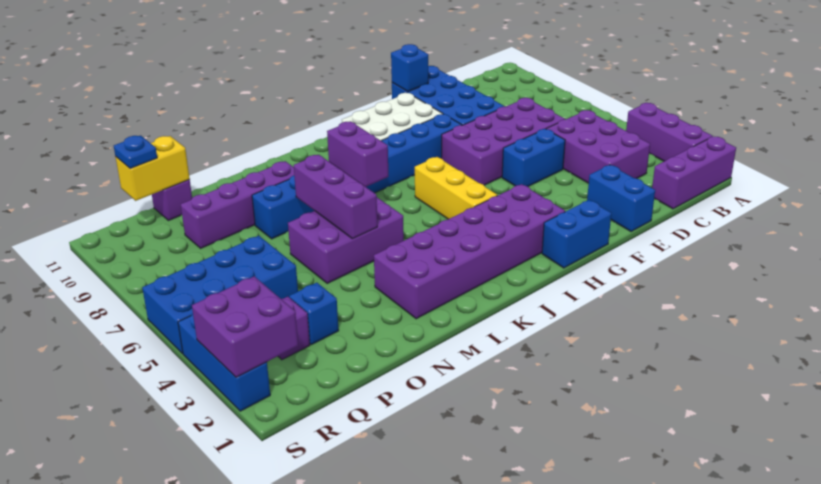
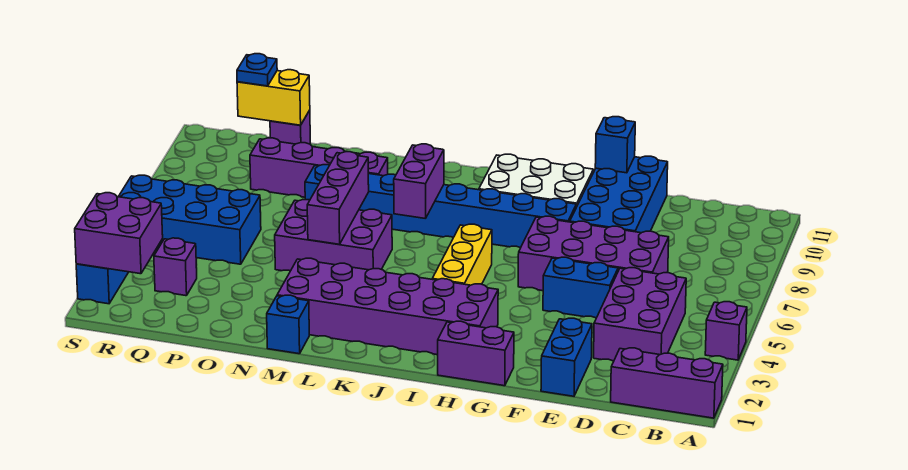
purple 1x3 brick [626,103,713,161] -> purple 1x1 brick [705,302,747,360]
blue 1x2 brick [542,200,611,268] -> purple 1x2 brick [438,321,514,386]
blue 1x1 brick [289,283,339,345] -> blue 1x1 brick moved to [267,295,309,354]

